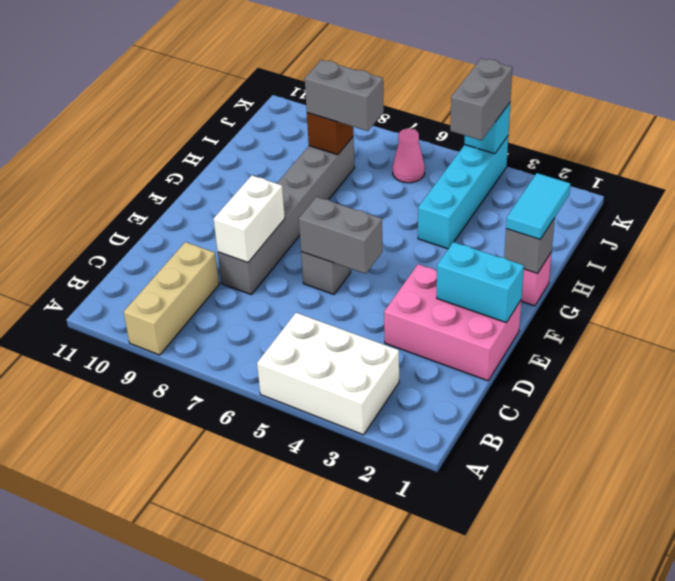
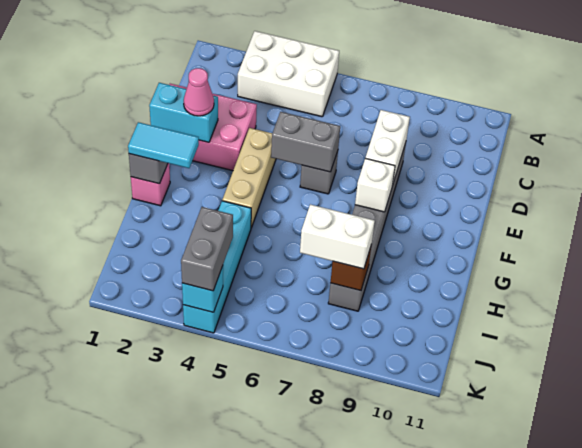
tan 1x3 brick [124,242,219,355] -> tan 1x3 brick moved to [222,128,276,228]
none -> white 1x1 brick [355,158,395,212]
cyan 1x2 tile [506,173,570,239] -> cyan 1x2 tile turned to [128,122,199,168]
grey 1x2 brick [305,60,384,131] -> white 1x2 brick [300,204,375,269]
pink 1x1 cone [393,128,425,183] -> pink 1x1 cone moved to [184,68,214,116]

